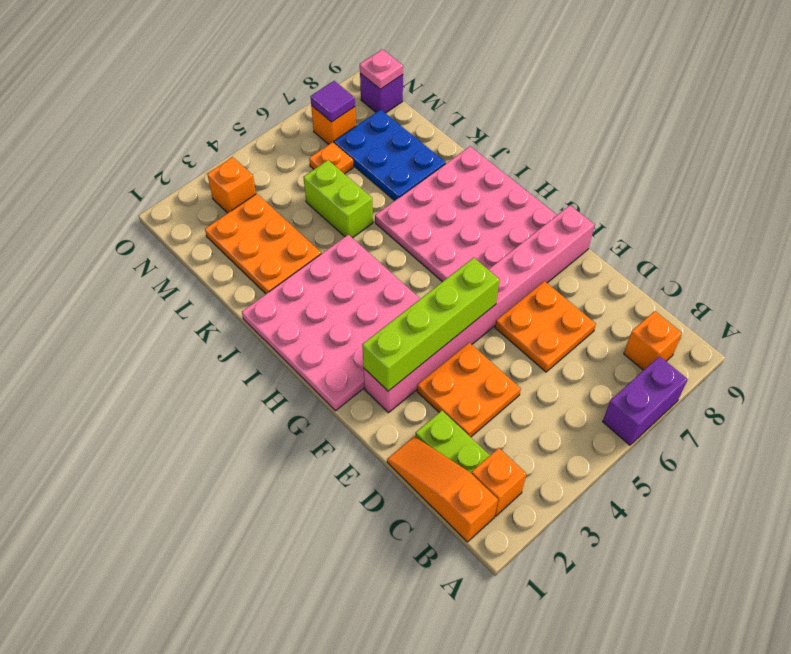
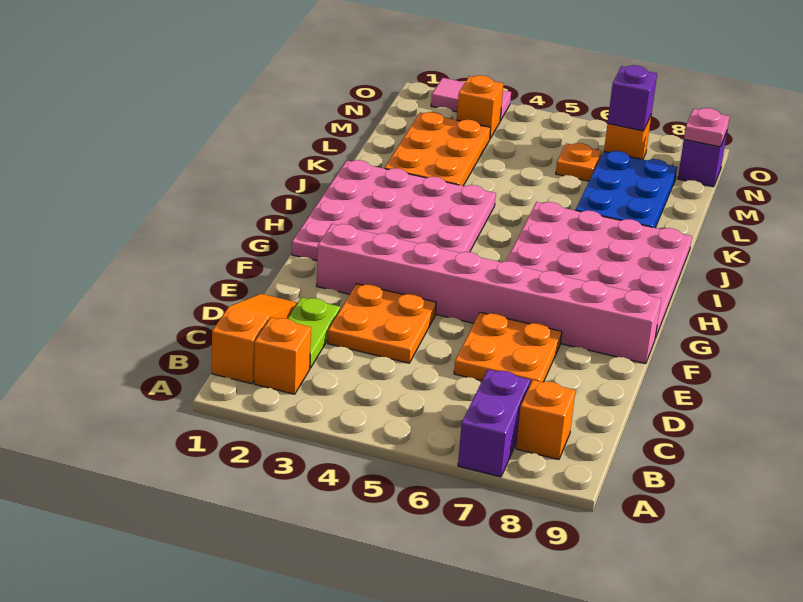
purple 1x2 brick [603,356,688,445] -> purple 1x2 brick turned to [458,369,530,477]
lime 1x4 brick [362,258,499,391] -> none
lime 1x2 brick [303,160,373,238] -> none
purple 1x1 tile [310,81,355,122] -> purple 1x1 brick [608,65,657,131]
none -> pink 1x2 tile [431,78,511,121]

